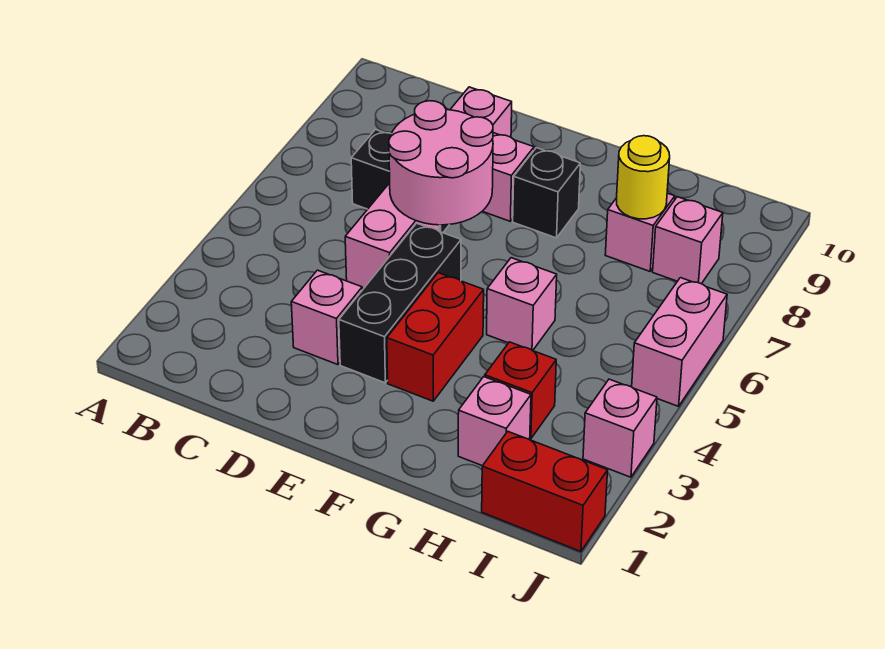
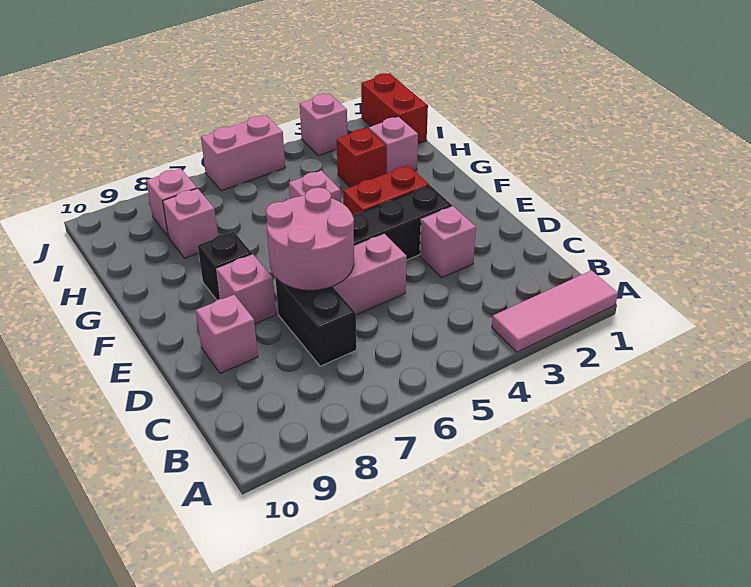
none -> pink 1x3 tile [492,270,618,352]
yellow 1x1 round brick [616,136,670,219] -> none

